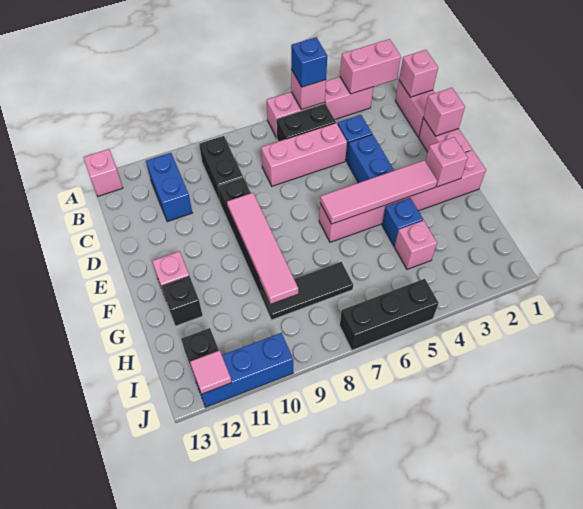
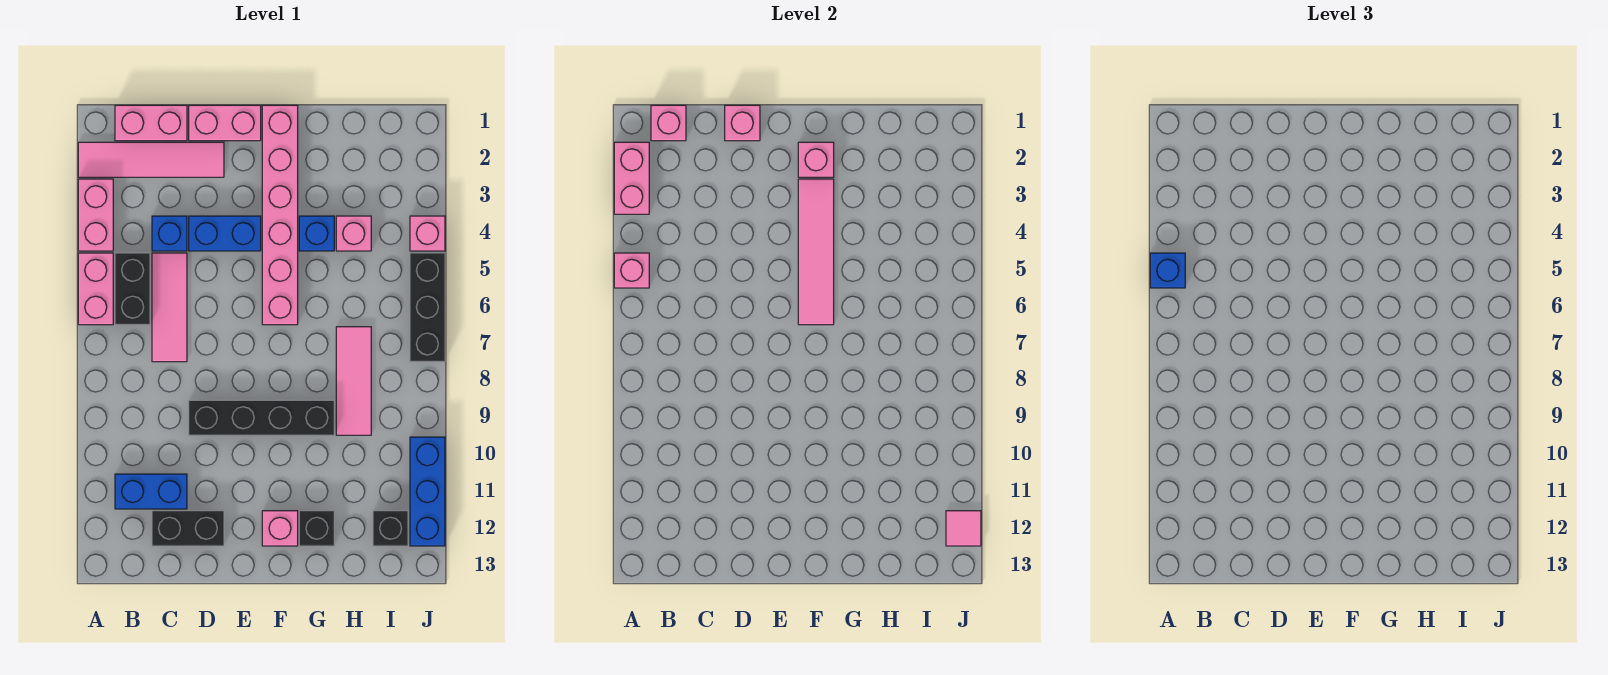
pink 1x1 brick [83,149,123,196] -> pink 1x1 brick moved to [410,216,445,251]
black 1x2 brick [199,136,243,202] -> black 1x2 brick moved to [152,511,224,546]
pink 1x3 brick [261,123,347,186] -> pink 1x3 tile [152,253,187,362]
pink 1x4 tile [227,193,298,304] -> pink 1x4 tile moved to [78,142,224,177]
black 1x3 tile [261,262,353,320] -> pink 1x3 tile [336,327,371,435]

